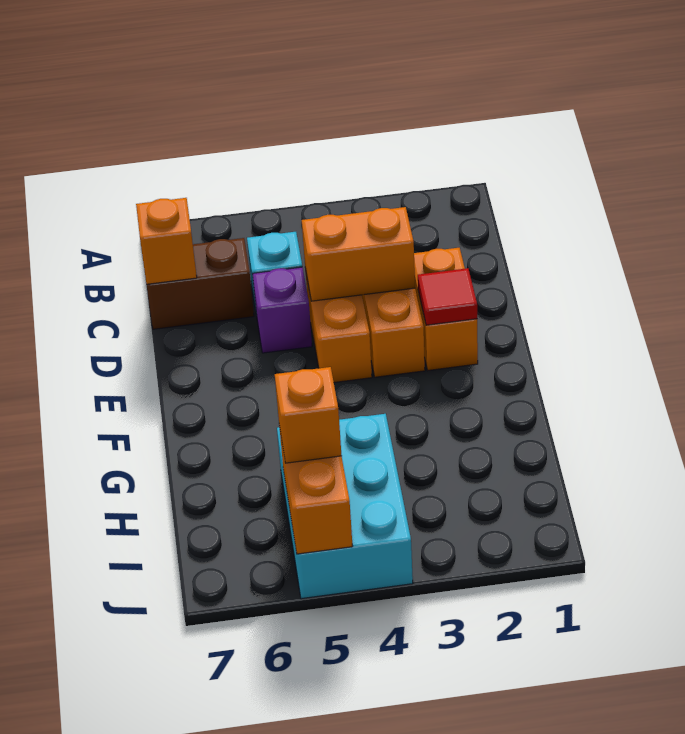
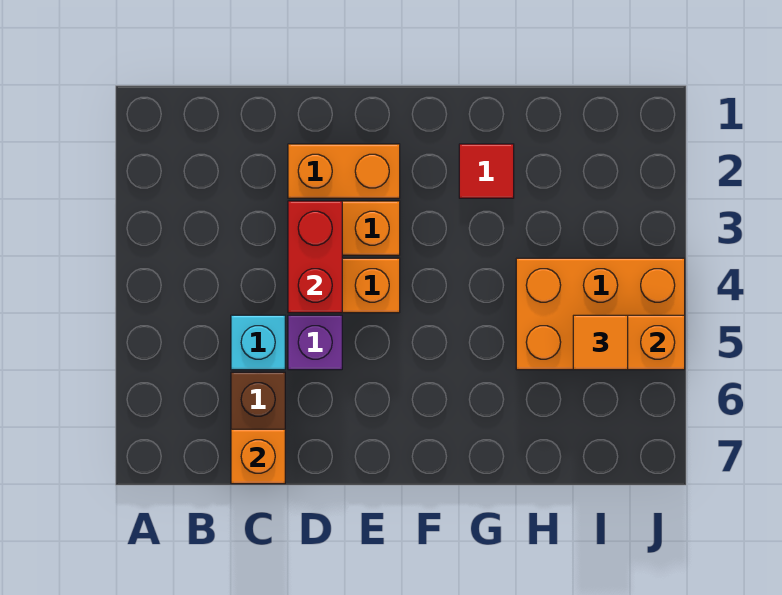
orange 1x2 brick [302,207,415,301] -> red 1x2 brick [288,201,342,313]
red 1x1 tile [418,268,477,325] -> red 1x1 tile moved to [459,144,514,198]
cyan 2x3 brick [277,414,413,599] -> orange 2x3 brick [516,258,685,370]
orange 1x1 brick [275,367,342,463] -> orange 1x1 tile [573,315,628,370]

